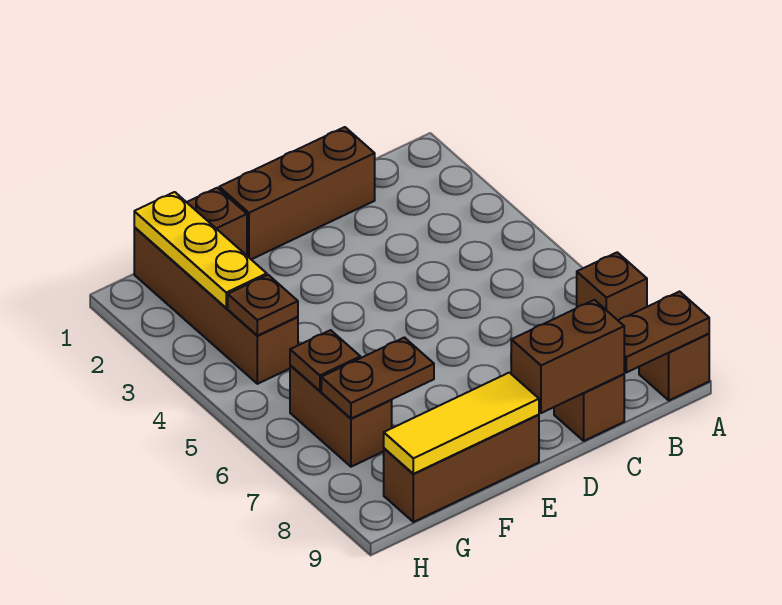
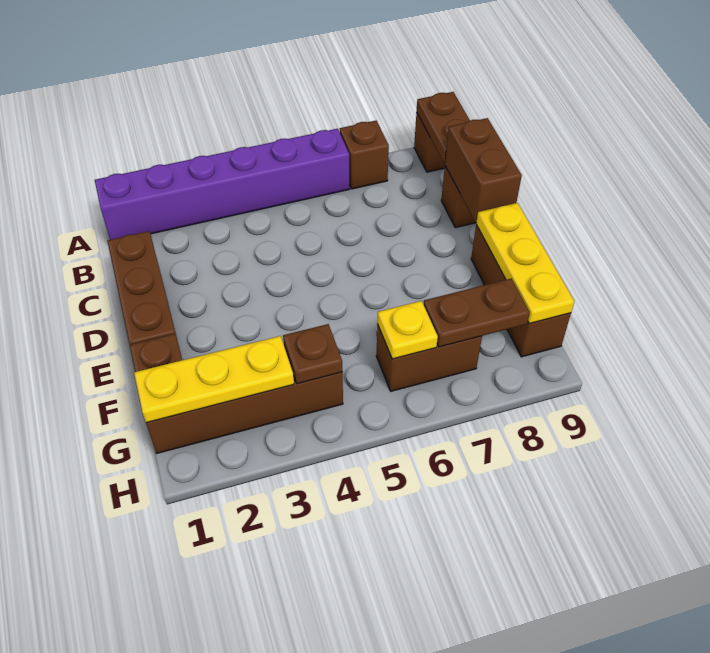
none -> purple 1x6 brick [95,129,349,240]
yellow 1x3 tile [384,373,539,474] -> yellow 1x3 plate [476,203,574,323]
brown 1x2 plate [321,338,434,419] -> brown 1x2 plate turned to [424,279,530,347]
brown 1x1 plate [290,330,360,391] -> yellow 1x1 plate [377,301,438,359]

